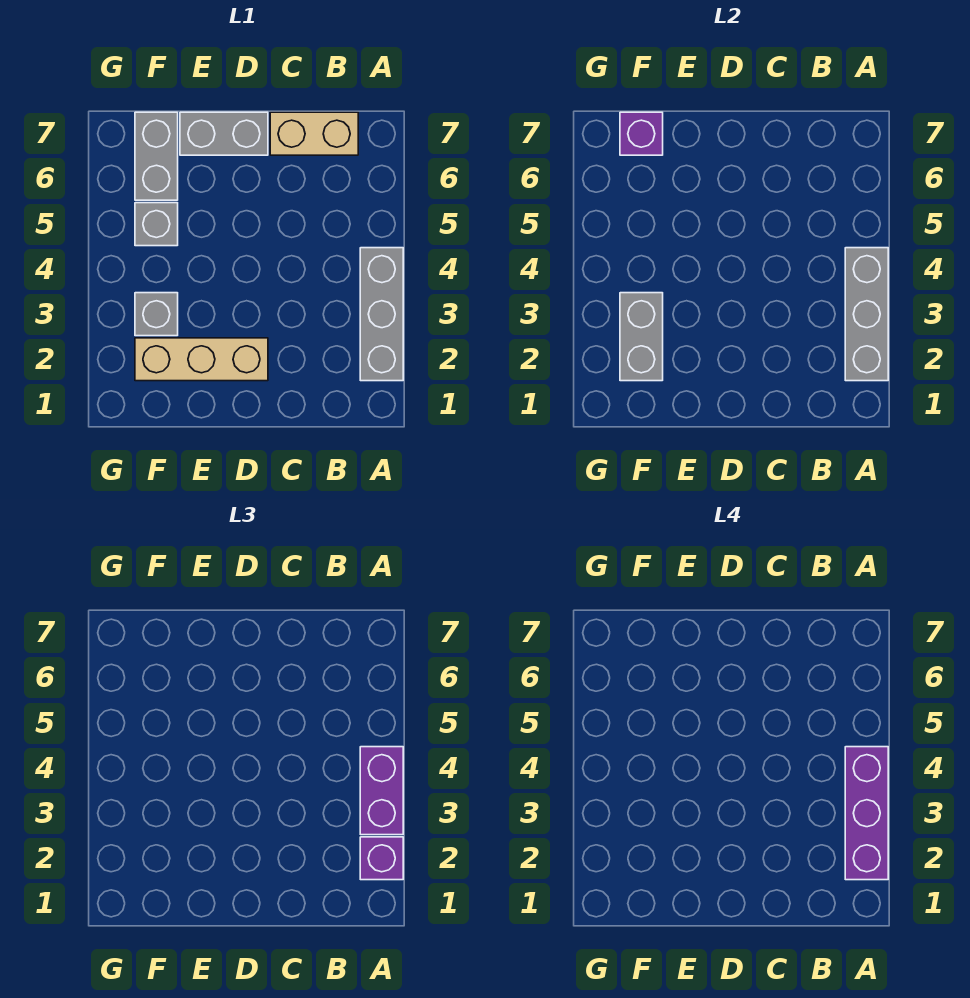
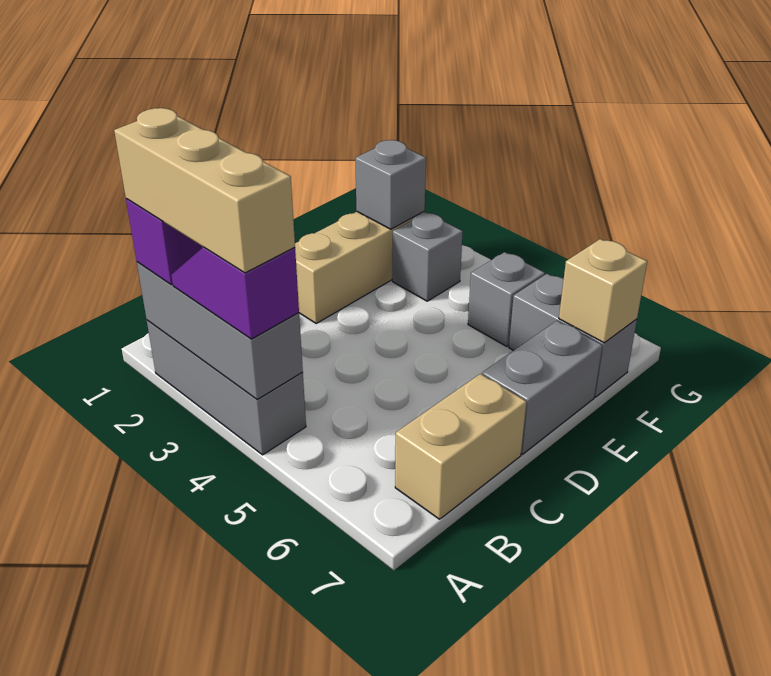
purple 1x3 brick [845,747,888,880] -> tan 1x3 brick [114,108,295,273]
purple 1x2 brick [360,747,403,835] -> purple 1x2 slope [171,247,299,339]
grey 1x2 brick [620,293,663,381] -> grey 1x1 brick [355,140,426,229]
purple 1x1 brick [620,112,663,155] -> tan 1x1 brick [559,239,647,343]

